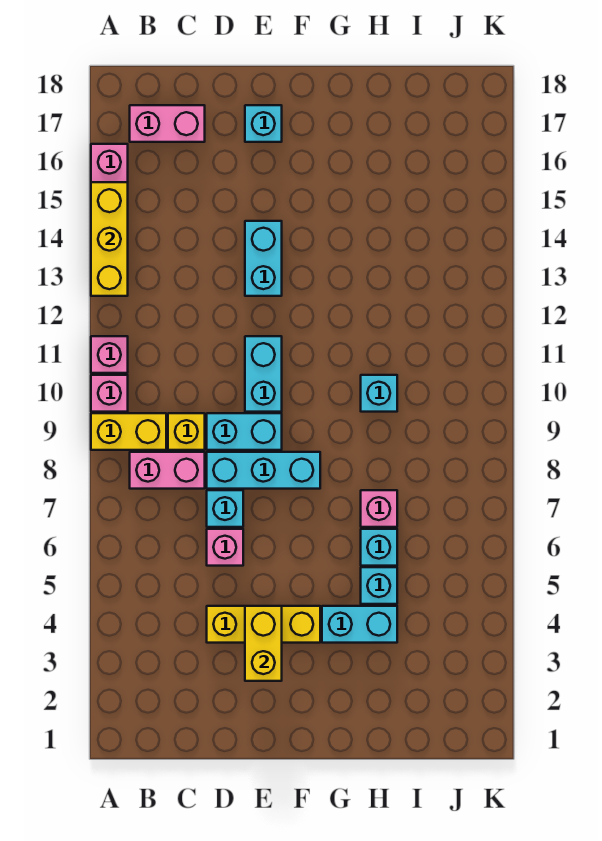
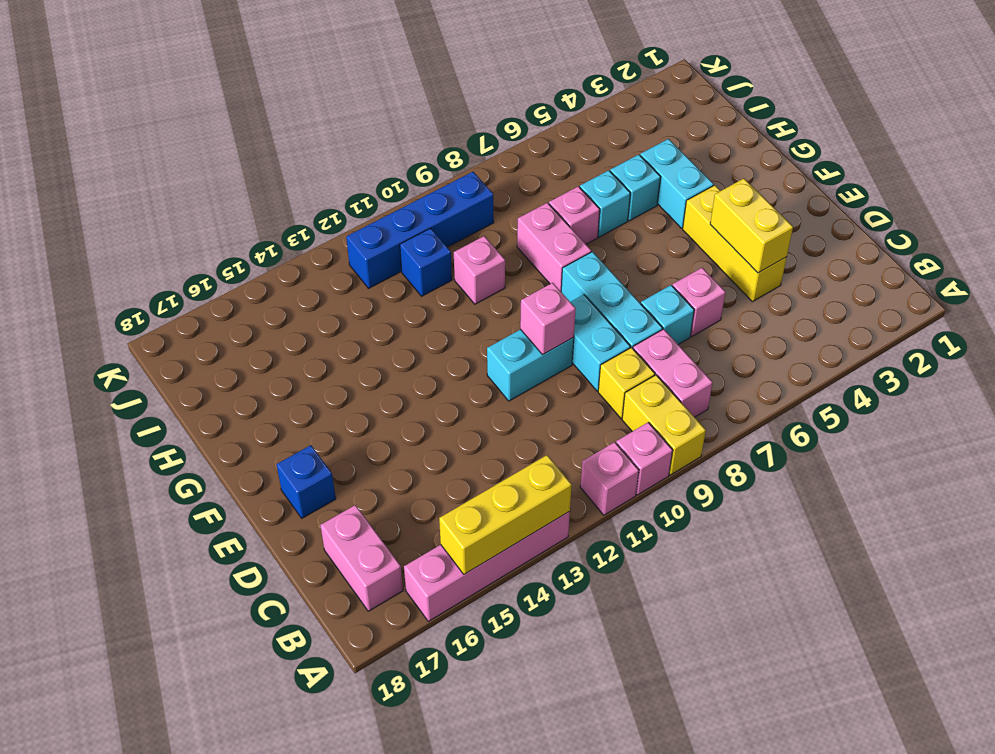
yellow 1x2 brick [245,606,282,681] -> yellow 1x2 brick turned to [710,179,793,273]
none -> pink 1x1 brick [520,283,576,355]
cyan 1x2 brick [245,221,282,296] -> none
cyan 1x1 brick [245,105,282,142] -> blue 1x1 brick [277,445,336,518]
none -> pink 1x2 brick [517,203,591,291]
cyan 1x1 brick [361,375,397,412] -> pink 1x1 brick [454,236,505,304]
none -> blue 1x1 brick [400,228,452,296]
none -> blue 1x4 brick [346,172,494,288]

